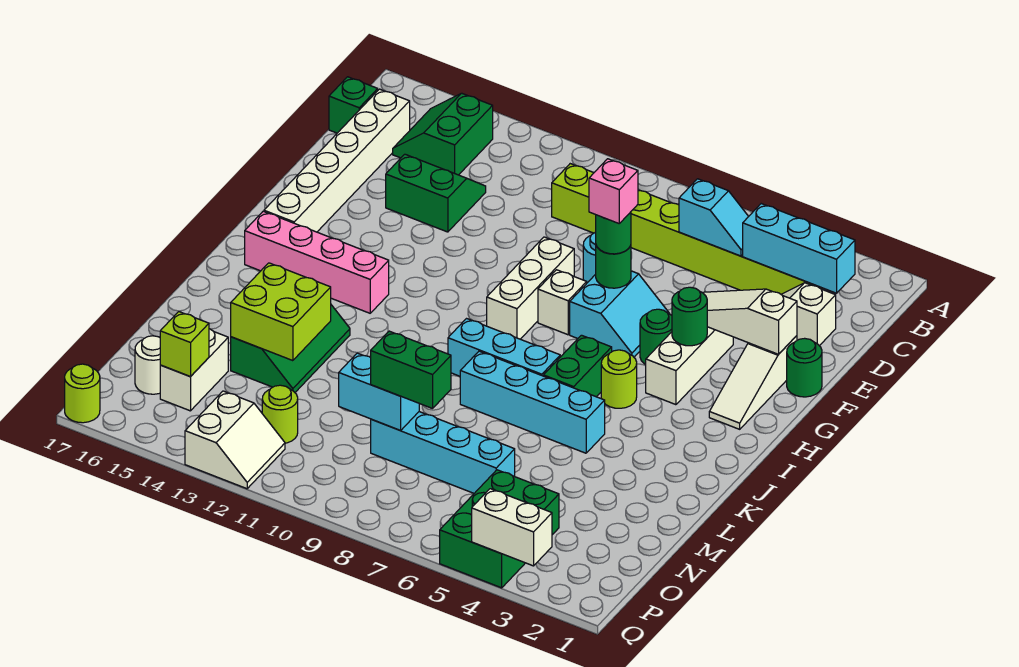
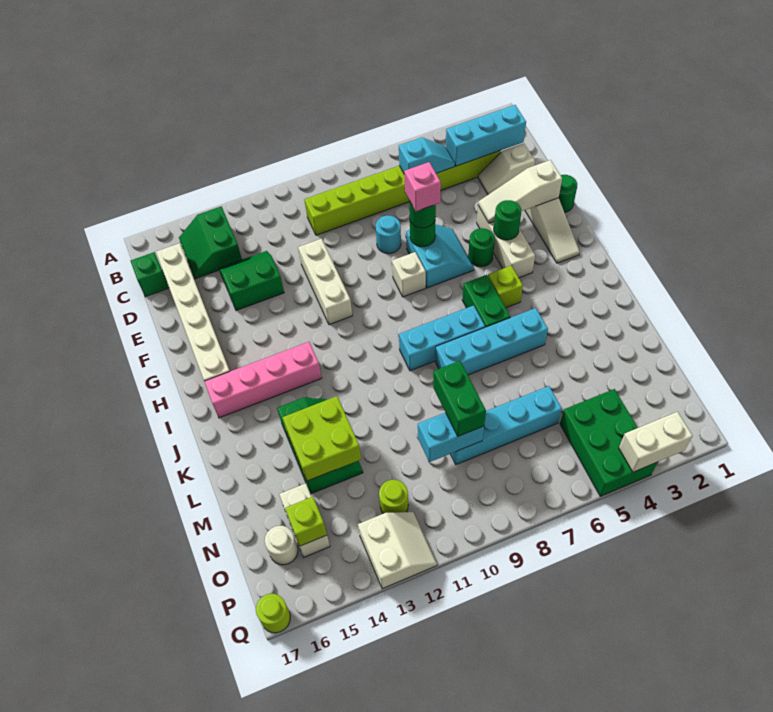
white 1x3 brick [487,237,574,339] -> white 1x3 brick moved to [298,239,352,325]
lime 1x1 round brick [601,350,637,408] -> lime 1x1 brick [488,266,523,308]
green 1x2 brick [371,331,451,408] -> green 1x2 brick turned to [433,361,486,436]

